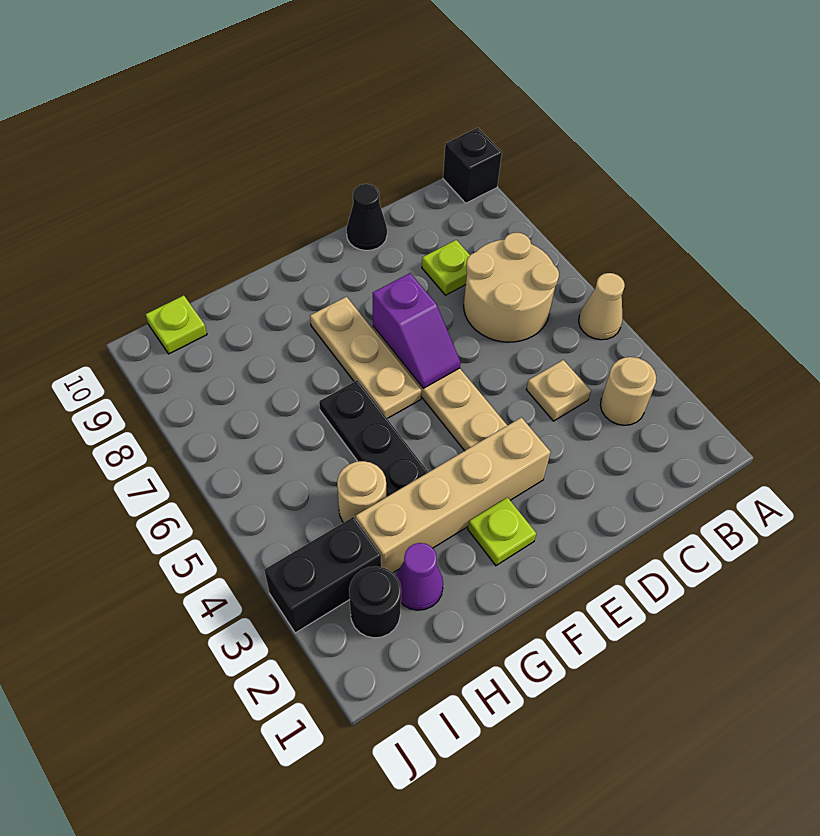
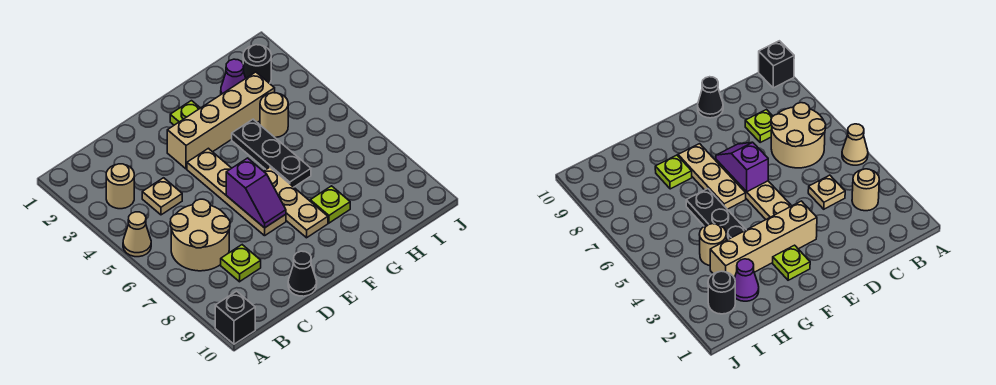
purple 1x2 slope [373,273,461,388] -> purple 1x2 slope turned to [226,158,286,228]
black 1x2 brick [264,517,381,633] -> none
lime 1x1 plate [145,295,207,354] -> lime 1x1 plate moved to [310,186,350,223]

